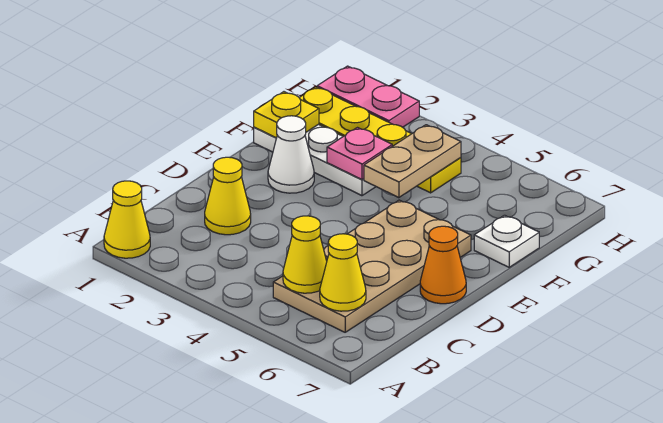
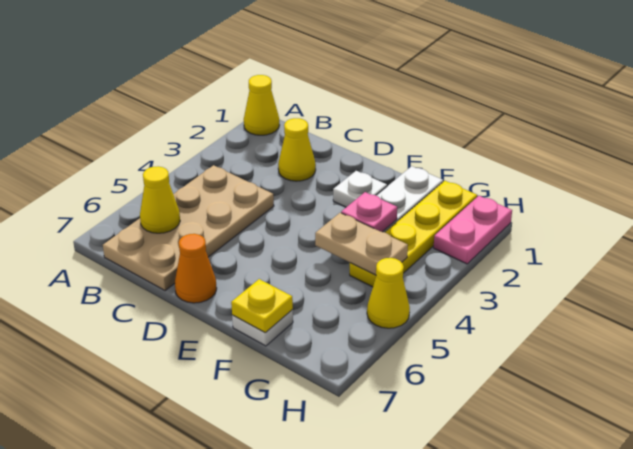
tan 2x4 plate [273,200,471,332] -> tan 2x4 plate turned to [103,165,274,291]
yellow 1x1 cone [283,216,327,293] -> yellow 1x1 cone moved to [367,258,410,328]
white 1x1 cone [268,116,314,193] -> white 1x1 plate [333,171,387,207]
yellow 1x1 plate [254,92,319,138] -> yellow 1x1 plate moved to [231,279,293,333]

